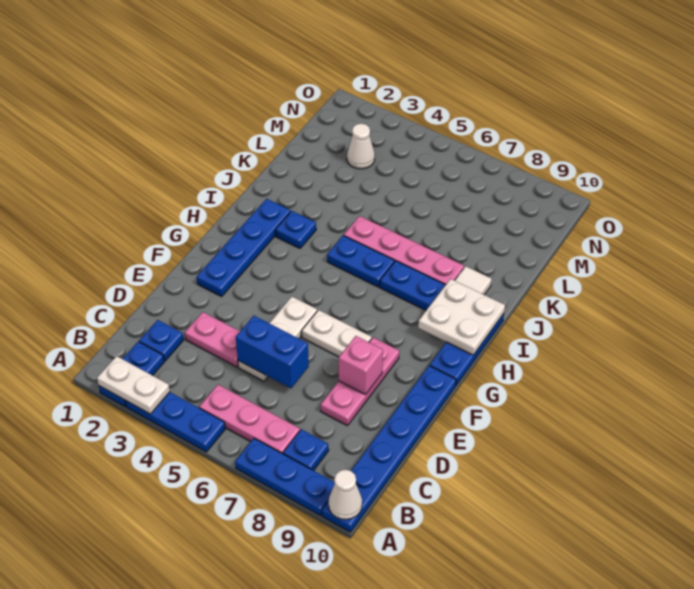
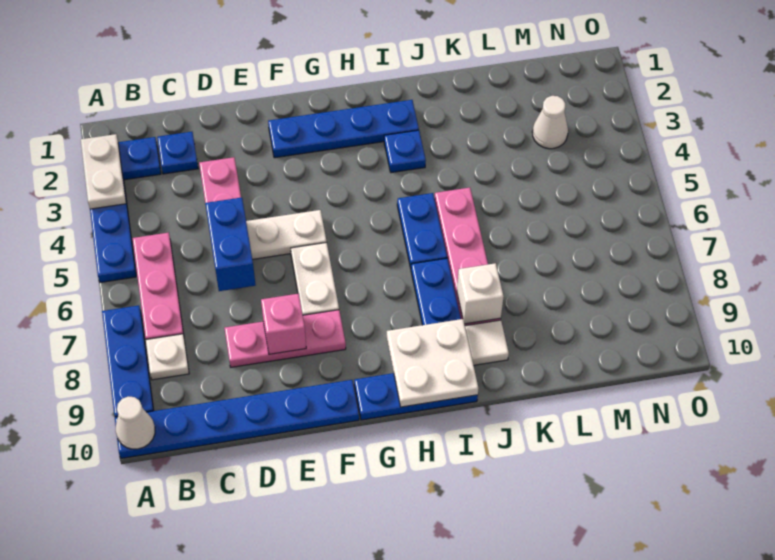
blue 1x1 plate [283,429,329,471] -> white 1x1 plate [146,334,189,380]
none -> white 1x1 brick [457,263,504,324]

